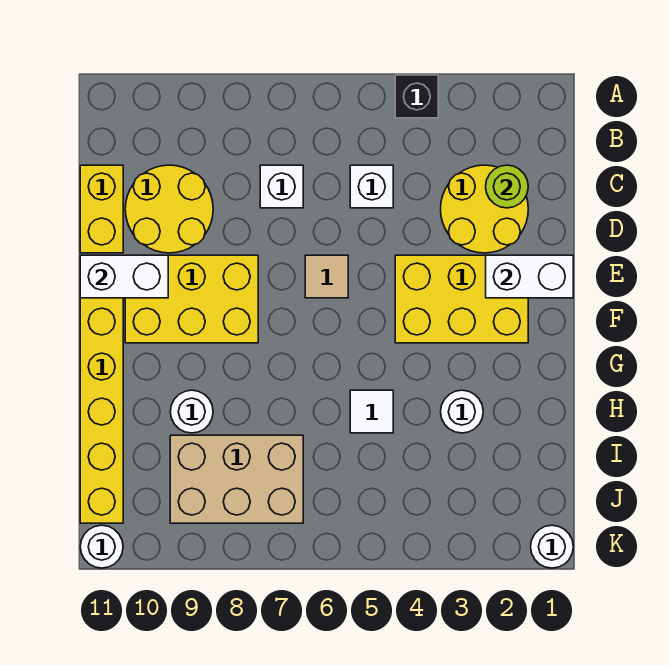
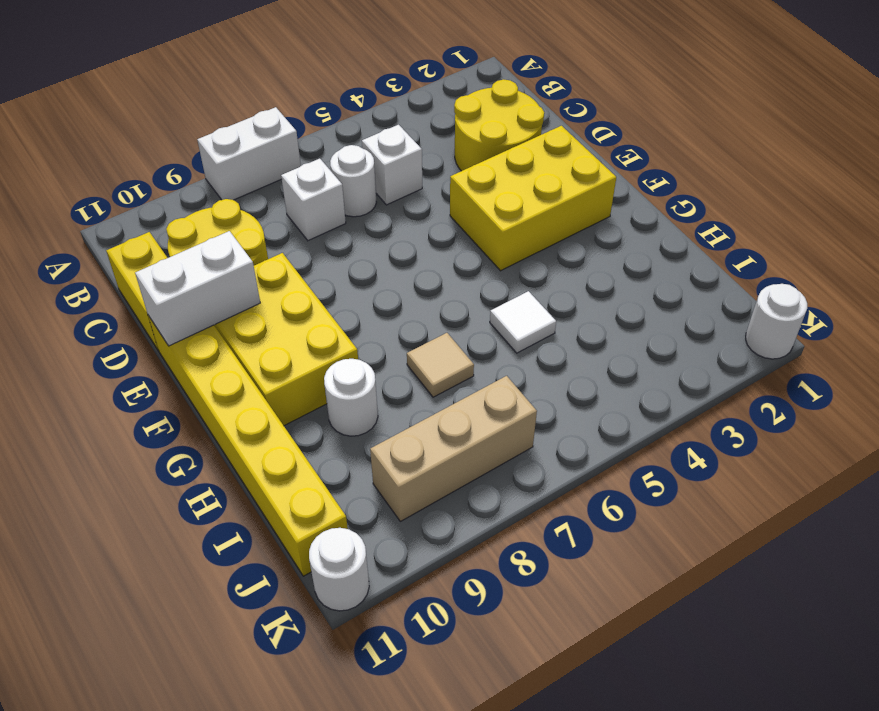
black 1x1 brick [395,75,438,118] -> none
lime 1x1 round brick [486,165,528,208] -> none
white 1x2 brick [486,255,573,298] -> white 1x2 brick moved to [197,107,301,200]
tan 1x1 tile [305,255,348,298] -> tan 1x1 tile moved to [407,333,474,397]
yellow 2x3 brick [125,255,258,343] -> yellow 2x3 brick turned to [214,253,358,426]
white 1x1 round brick [441,390,483,433] -> white 1x1 round brick moved to [330,145,376,217]
tan 2x3 brick [170,435,303,523] -> tan 1x3 brick [370,376,537,521]

